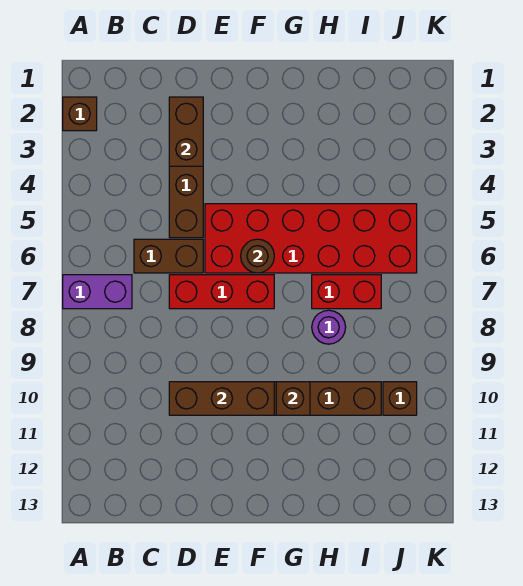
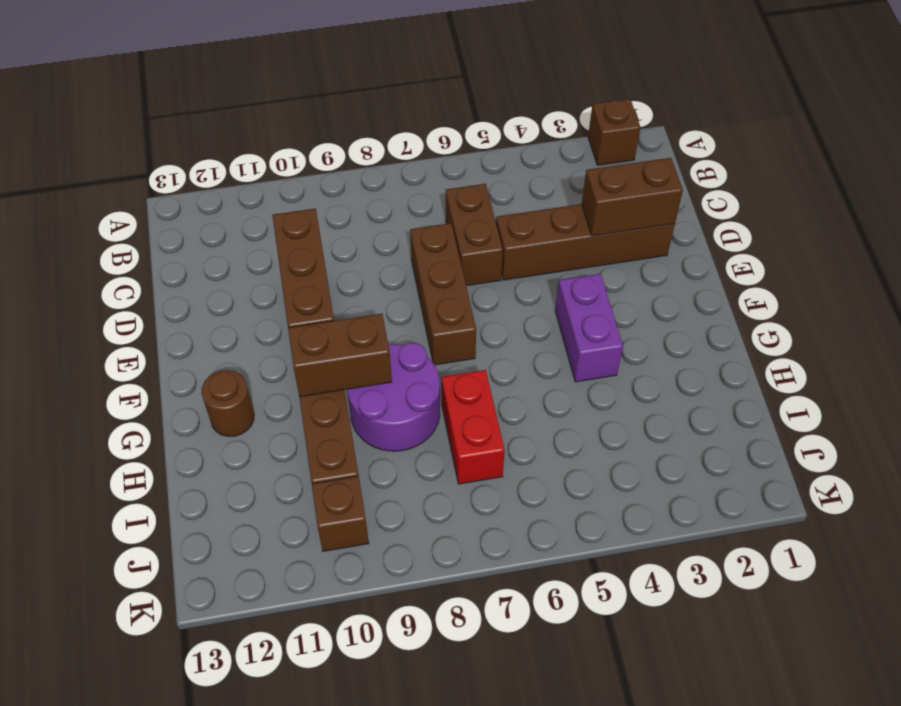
purple 1x2 brick [63,275,132,309] -> purple 1x2 brick moved to [555,274,623,382]
red 1x3 brick [169,275,274,309] -> brown 1x3 brick [410,223,476,365]
red 2x6 brick [205,204,417,273] -> none
brown 1x1 round brick [241,239,274,273] -> brown 1x1 round brick moved to [201,370,254,436]
brown 1x1 brick [276,382,310,415] -> brown 1x2 brick [288,314,392,397]
purple 1x1 round brick [312,310,346,344] -> purple 2x2 round brick [347,343,440,451]

